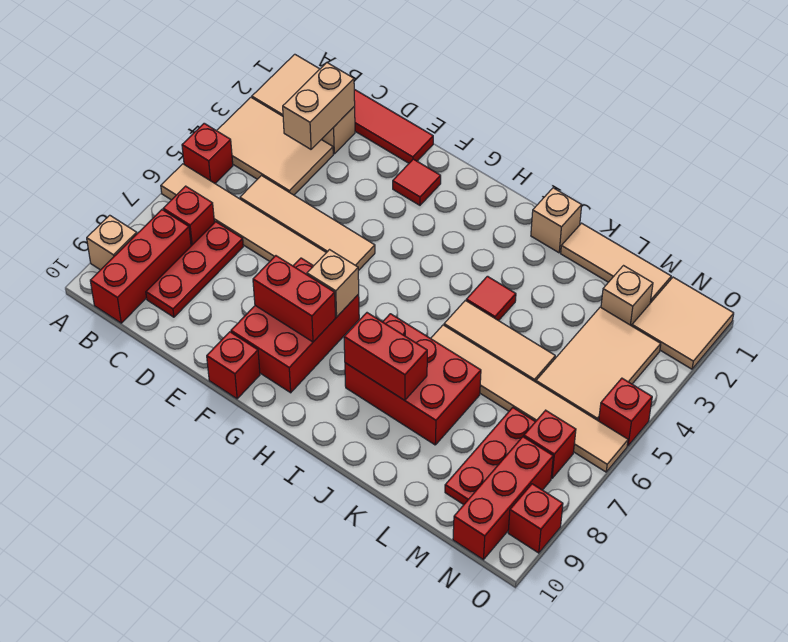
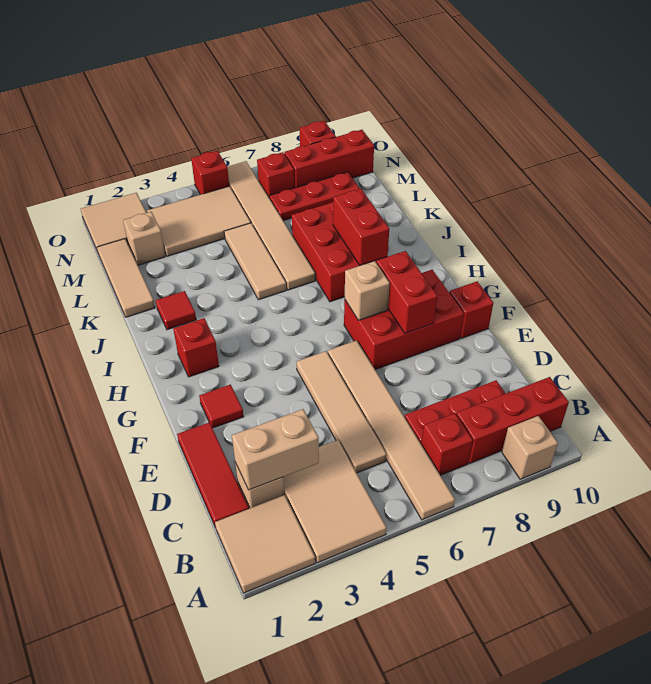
red 1x1 brick [182,123,233,183] -> red 1x1 brick moved to [173,318,219,377]
tan 1x1 brick [531,188,582,253] -> none
red 1x1 tile [466,276,516,321] -> red 1x1 tile moved to [156,291,196,330]

